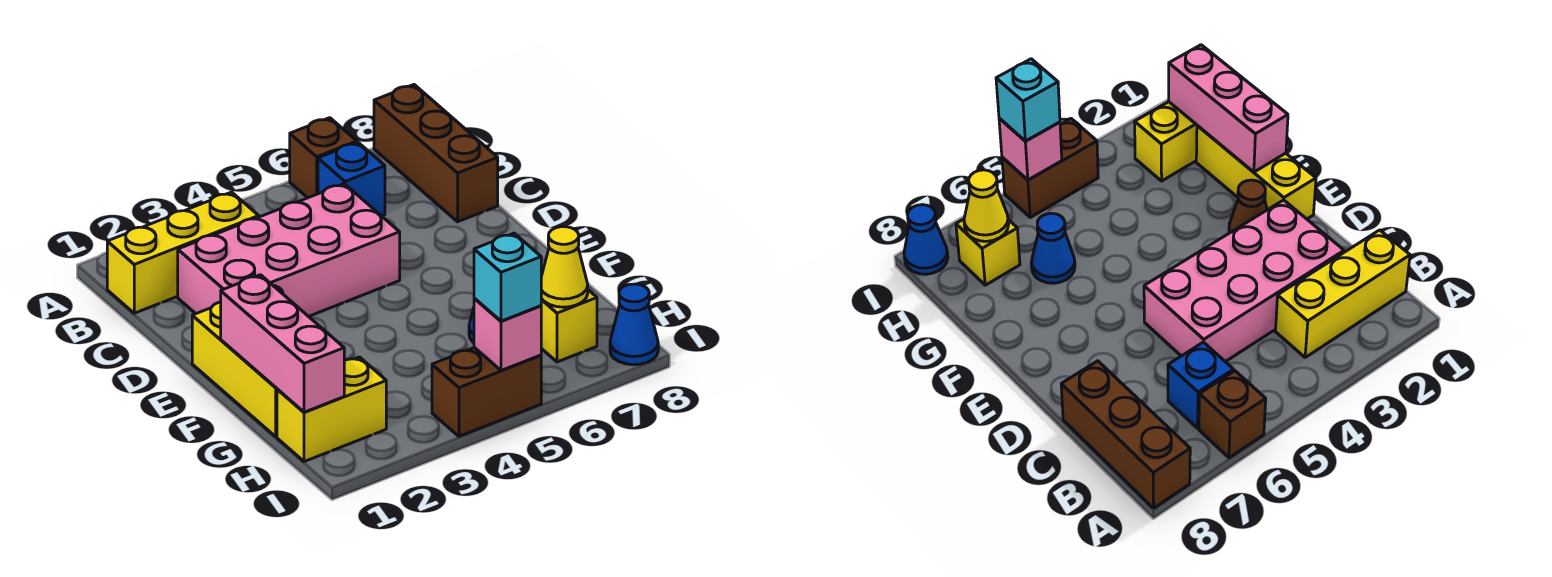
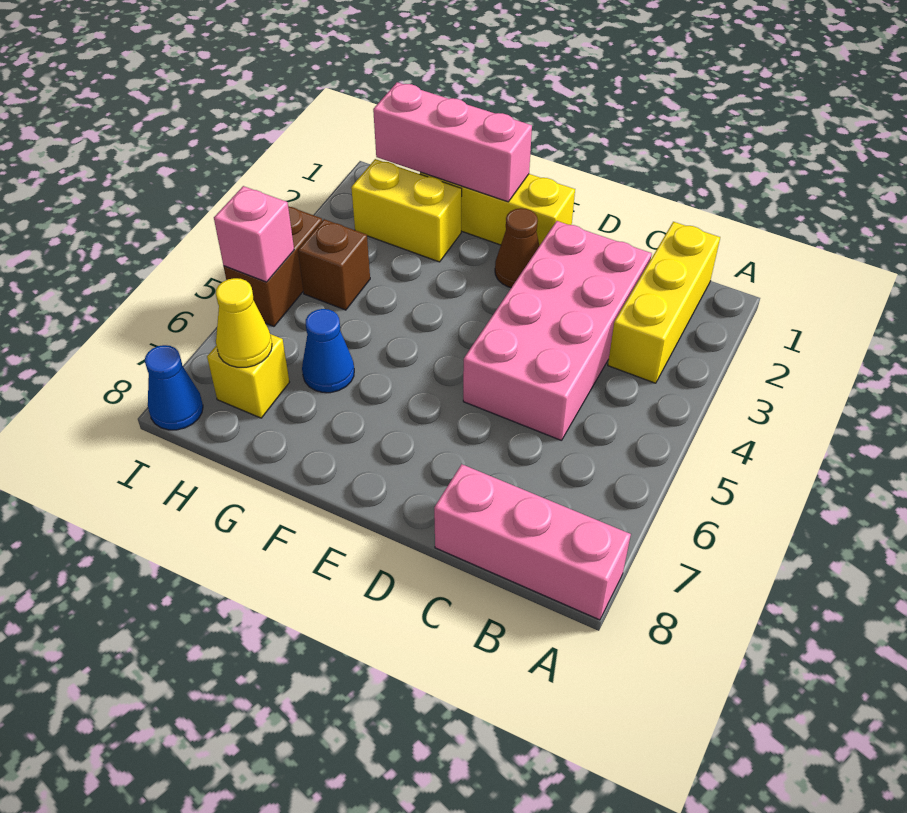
brown 1x1 brick [290,118,357,198] -> brown 1x1 brick moved to [298,219,370,310]
brown 1x3 brick [374,85,498,222] -> pink 1x3 brick [434,464,631,620]
blue 1x1 brick [318,142,385,216] -> none
yellow 1x2 brick [277,357,386,462] -> yellow 1x2 brick turned to [351,159,462,262]
cyan 1x1 brick [474,233,541,321] -> none

